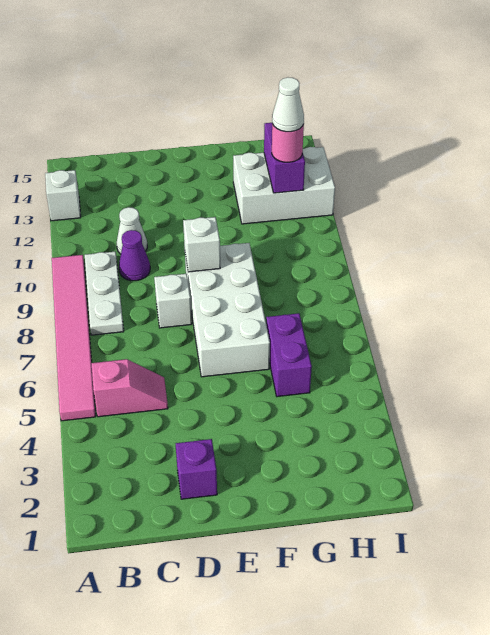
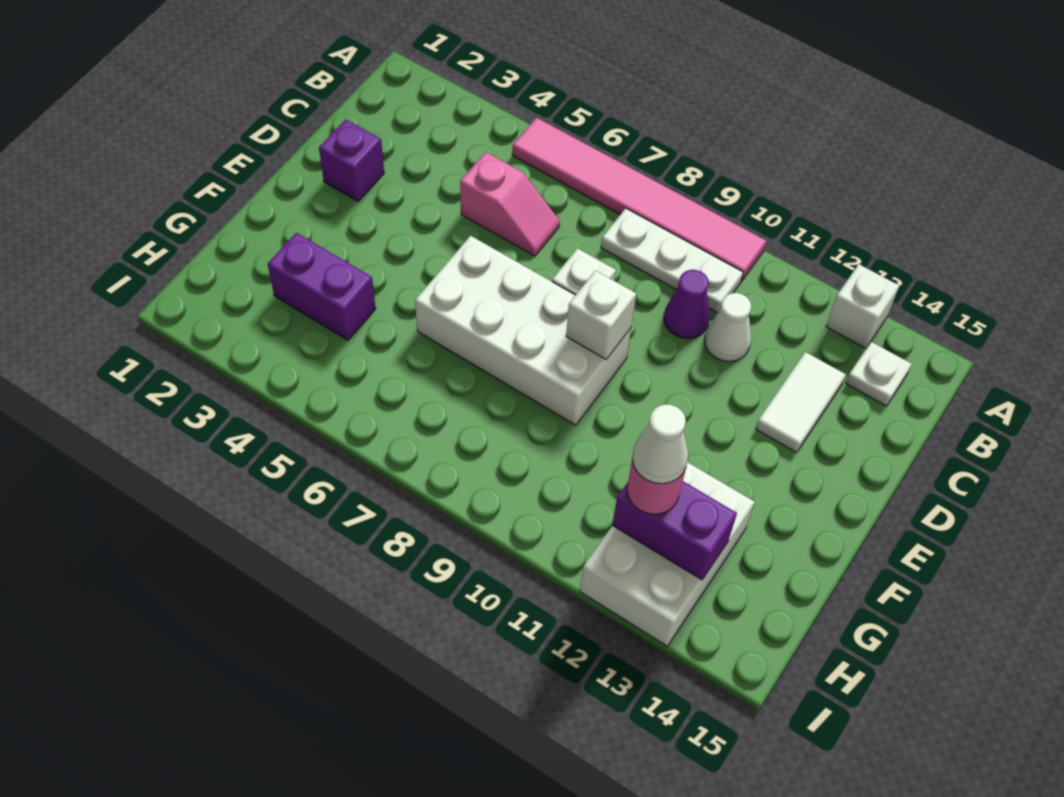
pink 1x2 slope [92,359,168,417] -> pink 1x2 slope turned to [460,152,560,256]
none -> white 1x1 plate [846,342,912,406]
none -> white 1x2 tile [756,352,846,453]
purple 1x2 brick [266,313,312,397] -> purple 1x2 brick moved to [268,233,376,340]

